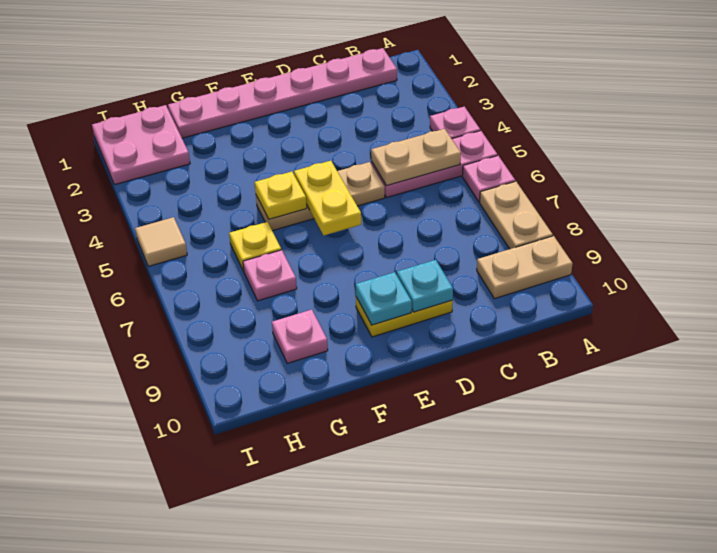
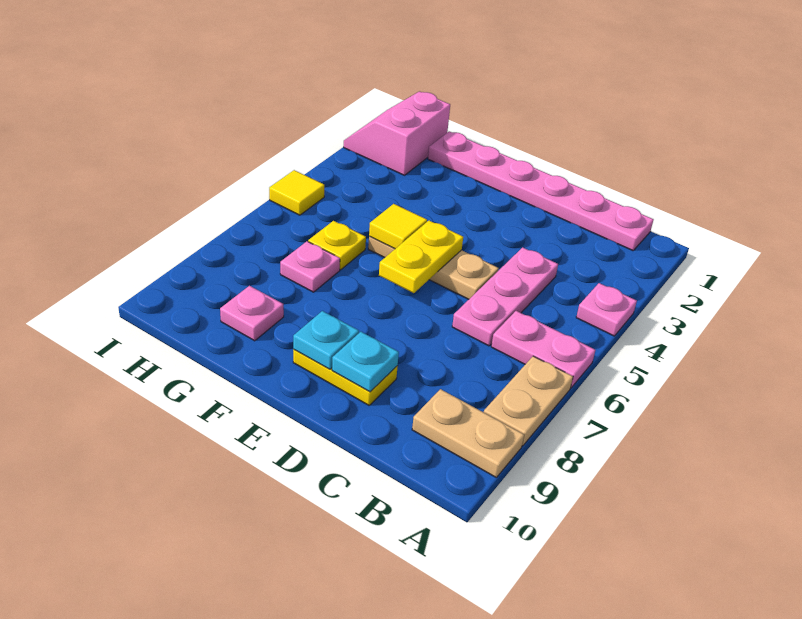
pink 1x3 plate [372,131,497,198] -> pink 1x3 plate turned to [452,247,558,346]
pink 1x1 plate [462,156,515,202] -> pink 1x2 plate [491,311,595,388]
tan 1x2 plate [371,129,461,186] -> none
yellow 1x1 plate [255,172,307,219] -> yellow 1x1 tile [369,204,427,249]
pink 2x2 plate [92,105,190,185] -> pink 2x2 slope [344,91,450,175]
tan 1x1 tile [135,217,187,266] -> yellow 1x1 tile [269,170,324,215]

